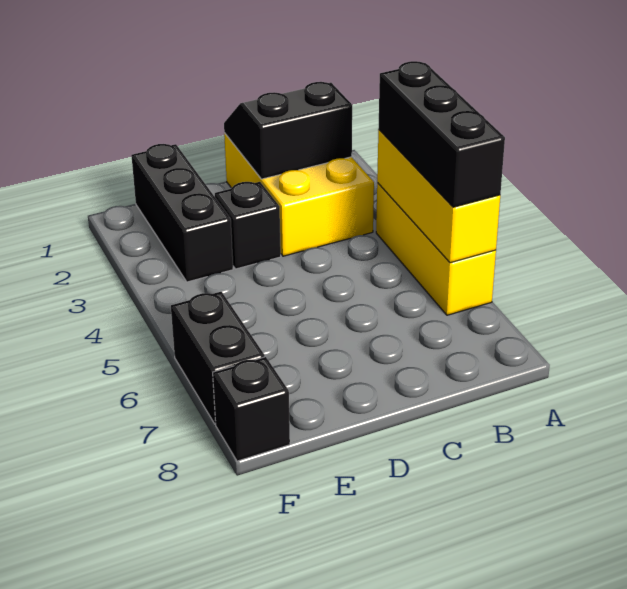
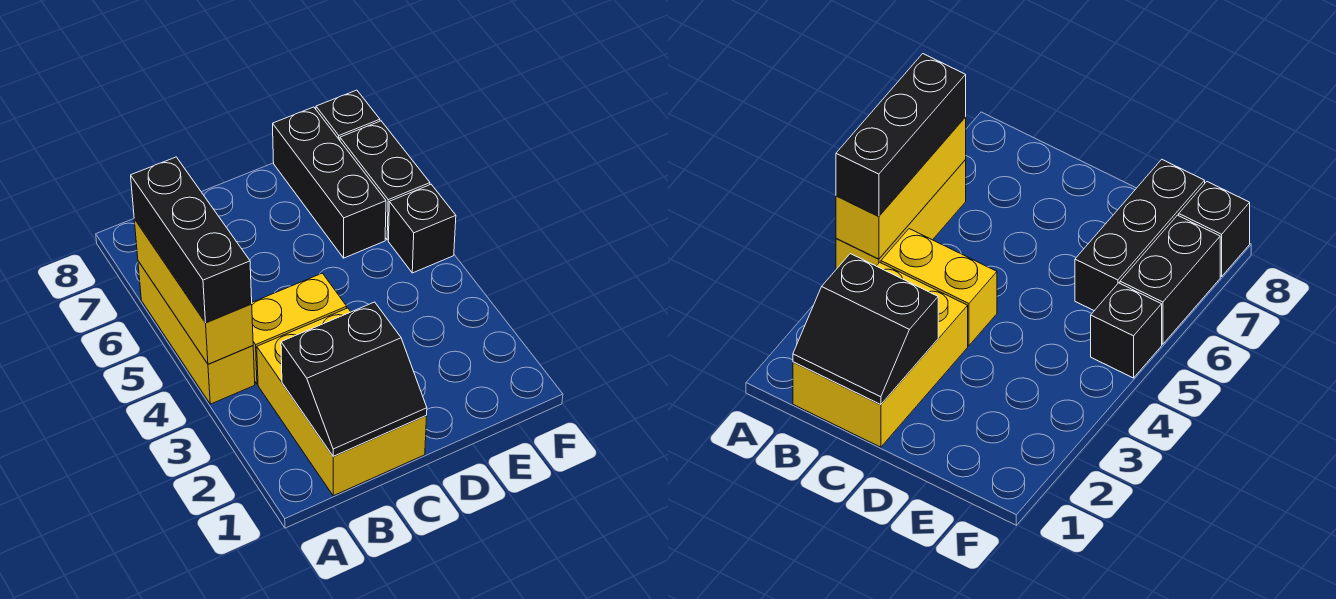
none -> yellow 1x2 brick [252,273,347,384]
black 1x1 brick [215,182,281,269] -> black 1x1 brick moved to [388,185,456,273]
black 1x3 brick [131,144,233,282] -> black 1x3 brick moved to [273,107,386,258]

